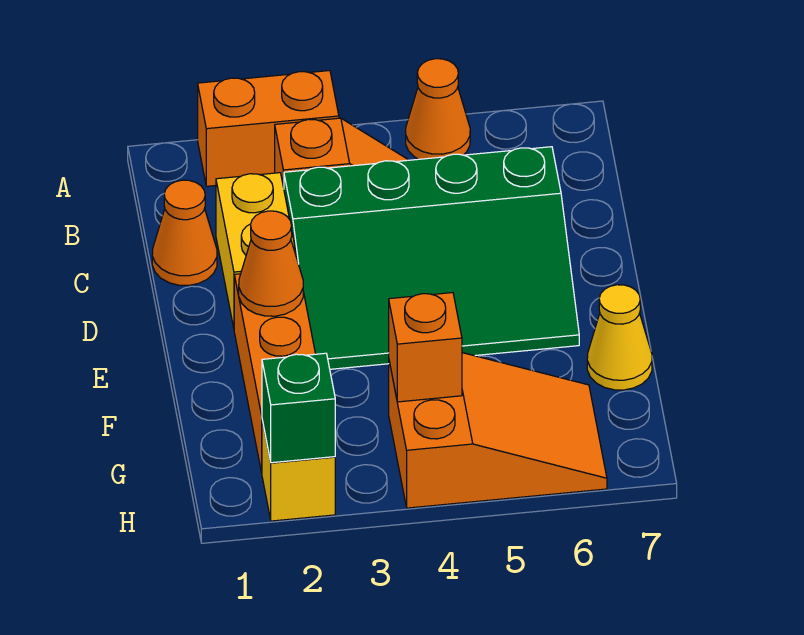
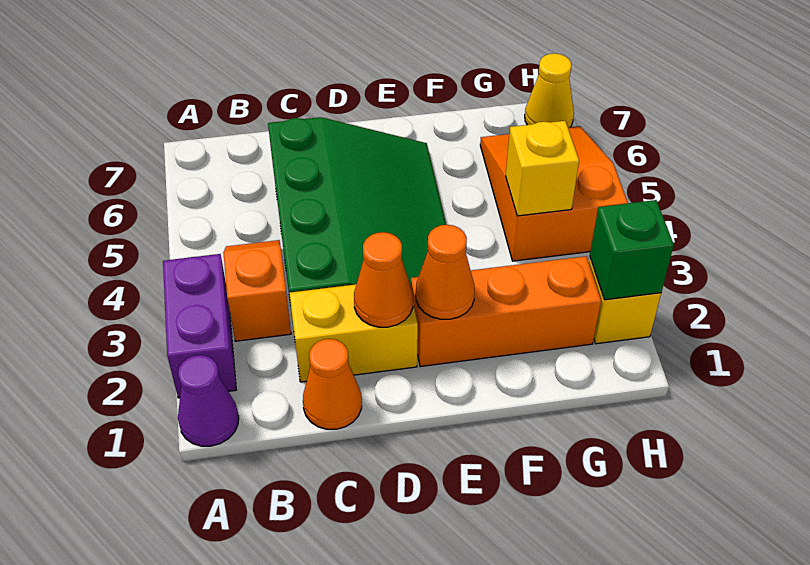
none -> purple 1x1 cone [178,355,239,446]
orange 1x2 brick [198,71,339,186] -> purple 1x2 brick [163,254,236,398]
orange 1x1 cone [406,59,470,159] -> orange 1x1 cone moved to [354,232,413,327]
yellow 1x1 cone [587,285,652,390] -> yellow 1x1 cone moved to [525,53,574,127]
orange 1x1 brick [389,293,462,402] -> yellow 1x1 brick [506,121,579,216]

